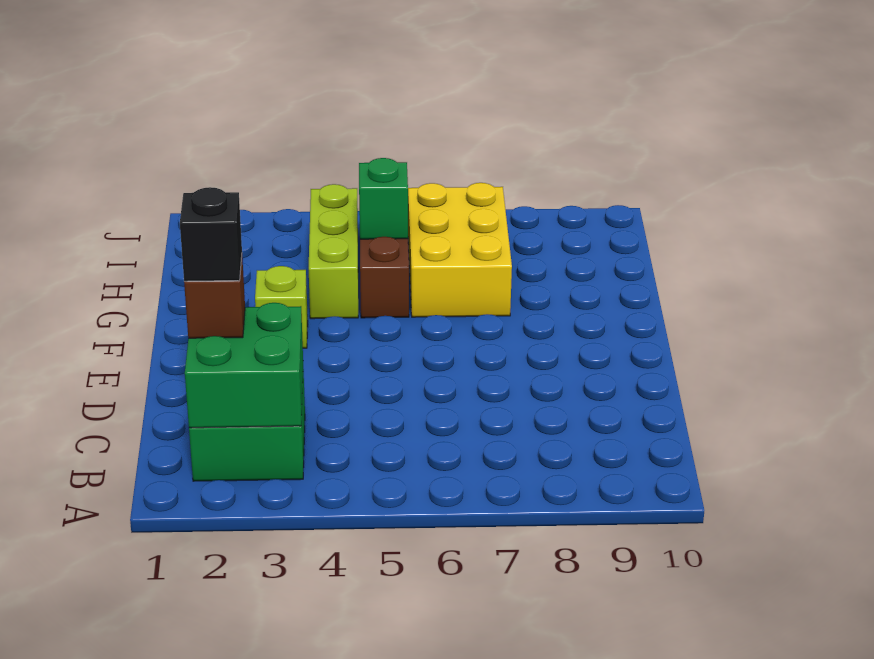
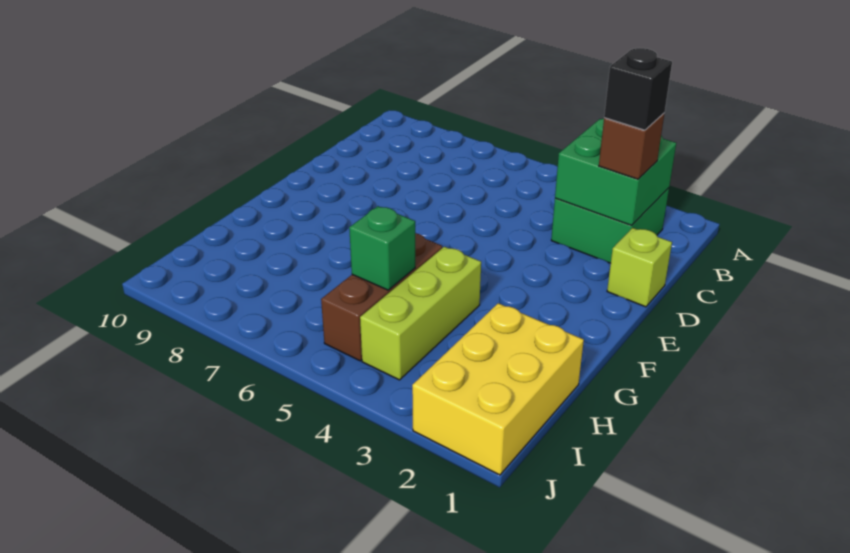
lime 1x1 brick [255,266,308,348] -> lime 1x1 brick moved to [607,228,672,307]
yellow 2x3 brick [408,183,512,317] -> yellow 2x3 brick moved to [412,303,584,475]

